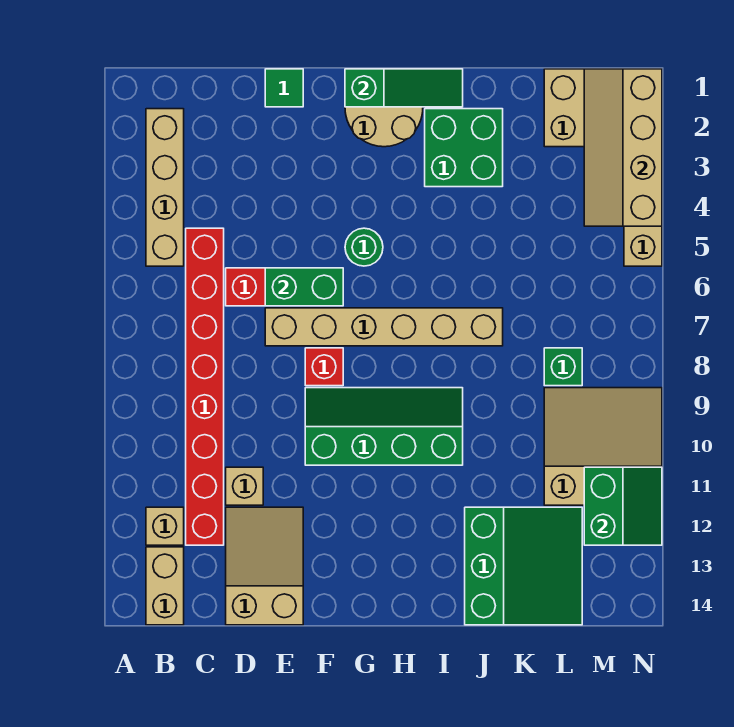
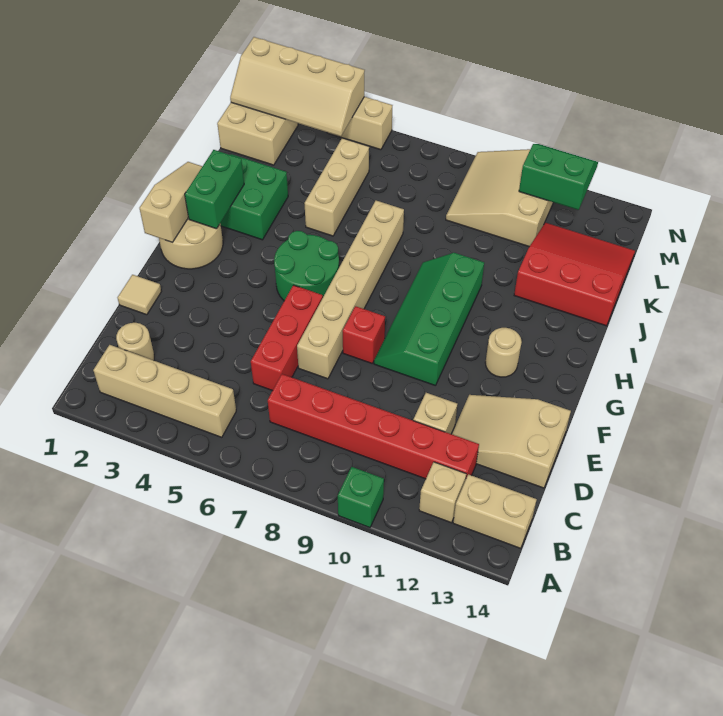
none -> tan 1x1 round brick [116,323,154,360]
red 1x8 brick [186,228,224,545] -> red 1x6 brick [268,374,479,479]
green 1x1 tile [265,69,303,107] -> tan 1x1 tile [118,275,161,315]
green 1x2 brick [265,268,343,306] -> green 1x2 brick moved to [185,150,244,229]
green 1x3 slope [345,69,463,107] -> tan 1x3 slope [140,162,202,243]
green 1x1 round brick [345,228,383,266] -> green 2x2 round brick [274,231,339,301]
none -> tan 1x1 round brick [485,328,522,377]
none -> tan 1x3 brick [304,138,369,236]
green 3x3 slope [465,507,582,625] -> red 3x3 slope [514,223,635,326]
green 1x1 brick [544,348,582,386] -> green 1x1 brick moved to [338,467,384,528]

